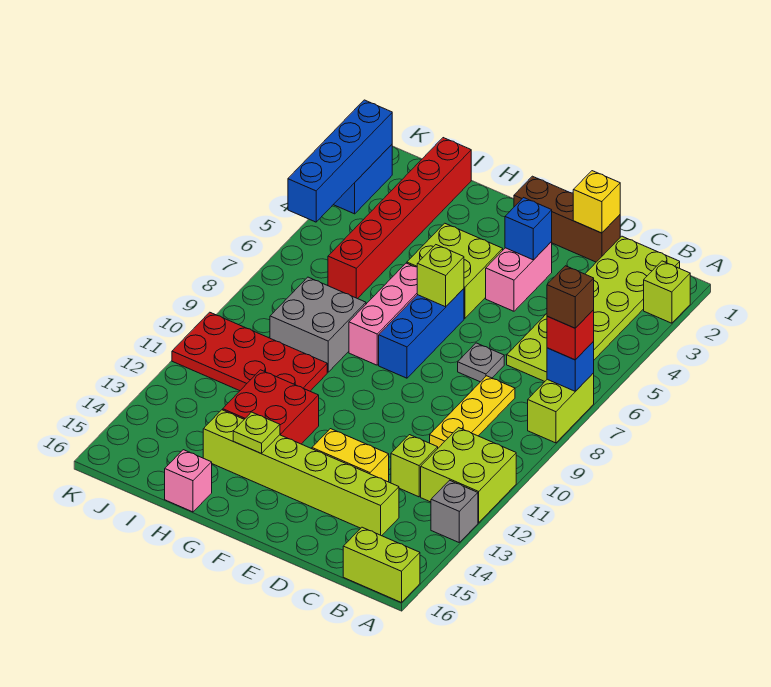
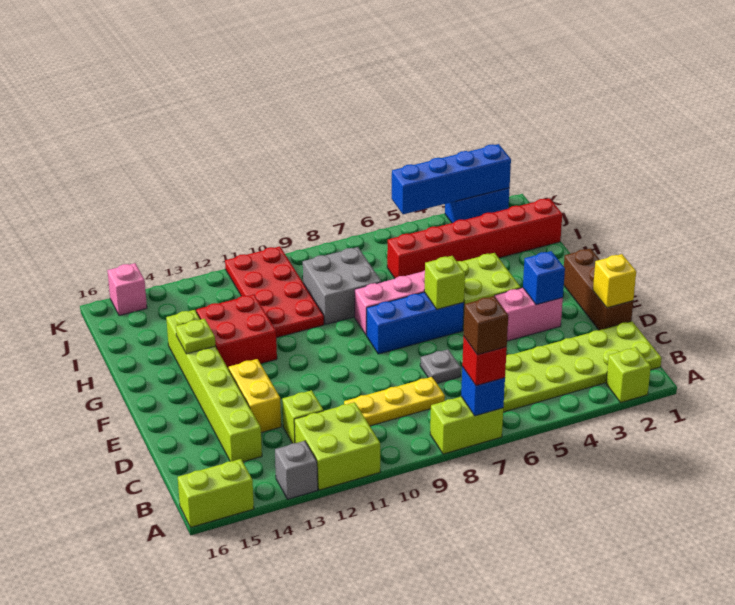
lime 1x2 brick [343,527,420,603] -> lime 1x2 brick turned to [178,459,254,527]
pink 1x1 brick [165,450,212,512] -> pink 1x1 brick moved to [107,263,147,316]

